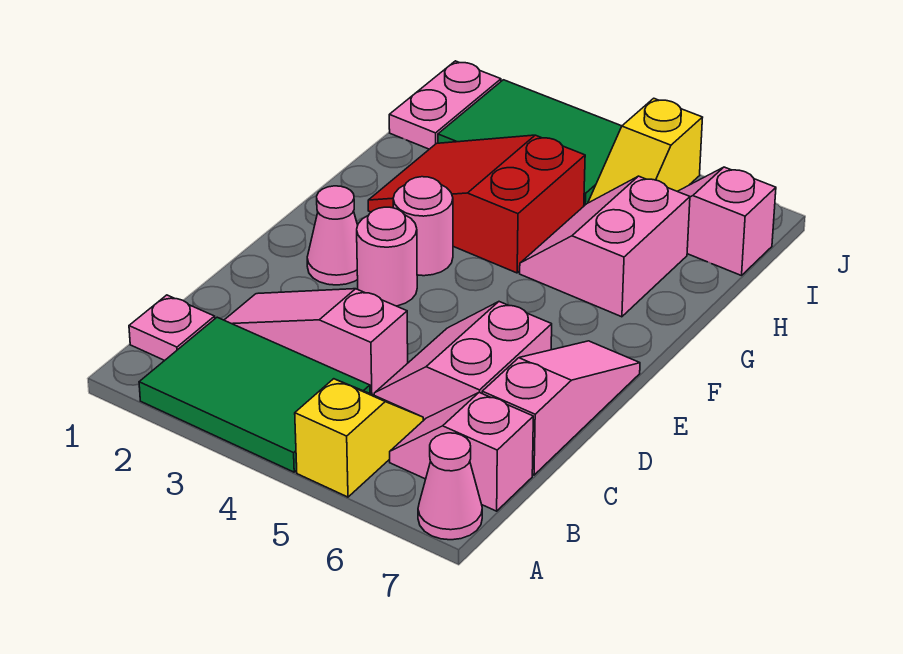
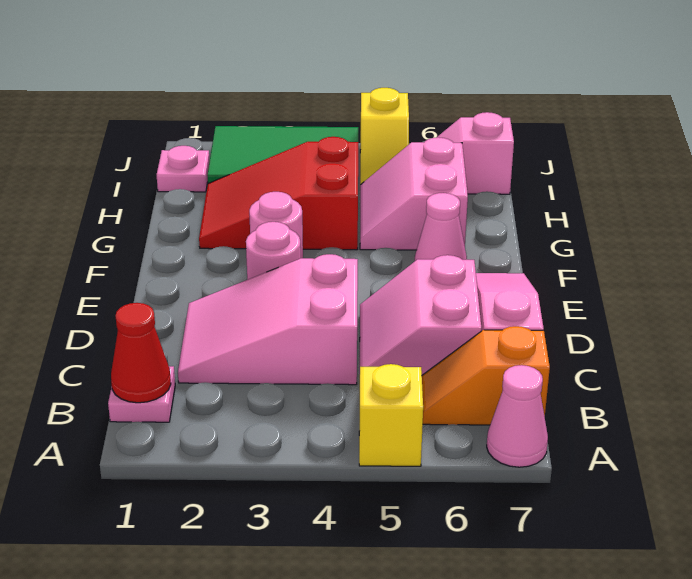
green 2x3 tile [139,317,370,472] -> none
none -> red 1x1 cone [111,303,171,403]
pink 1x2 slope [390,392,533,511] -> orange 1x2 slope [422,326,550,425]
pink 1x3 slope [224,289,408,395] -> pink 2x3 slope [178,254,358,385]
pink 1x1 cone [307,186,358,285] -> pink 1x1 cone moved to [415,193,467,261]
pink 1x2 plate [389,61,501,149] -> pink 1x1 plate [157,146,210,192]

